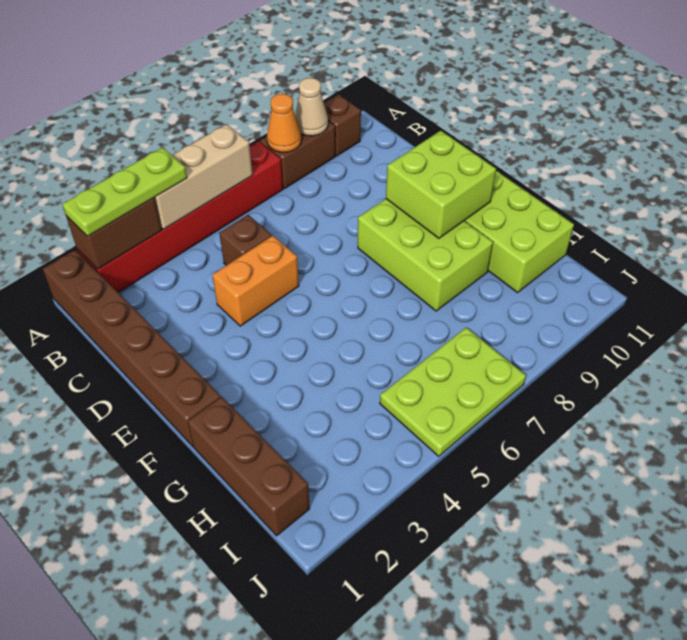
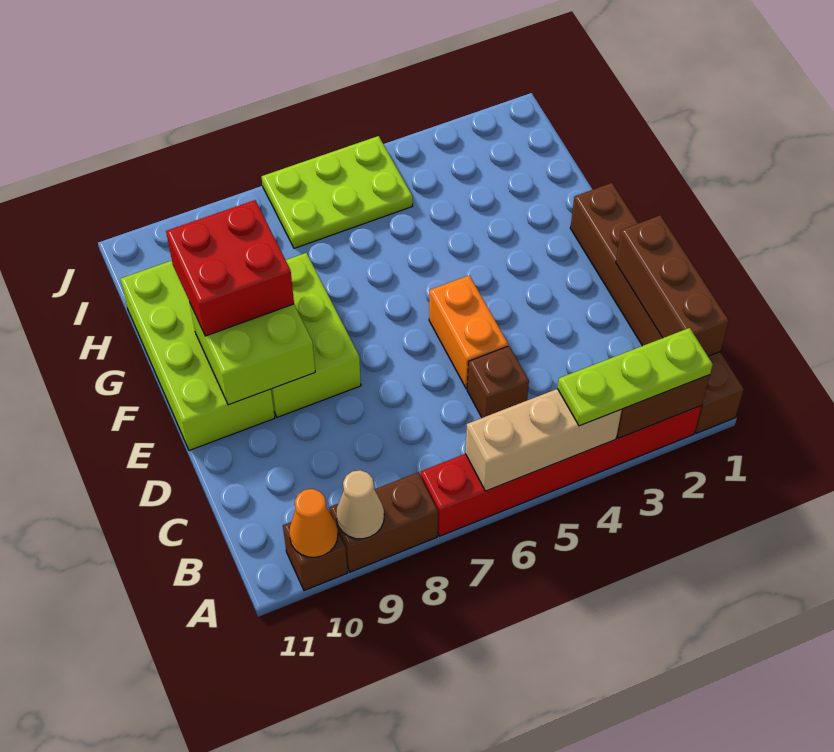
orange 1x1 cone [267,94,301,152] -> orange 1x1 cone moved to [289,489,338,557]
orange 1x2 brick [212,236,299,326] -> orange 1x2 brick turned to [429,275,508,389]
none -> red 2x2 brick [166,200,294,336]
brown 1x3 brick [188,397,310,536] -> brown 1x3 brick moved to [616,215,729,356]

